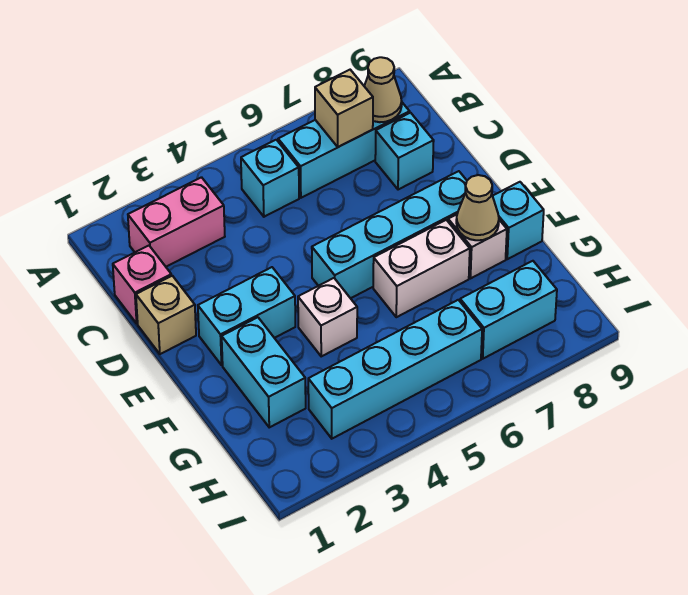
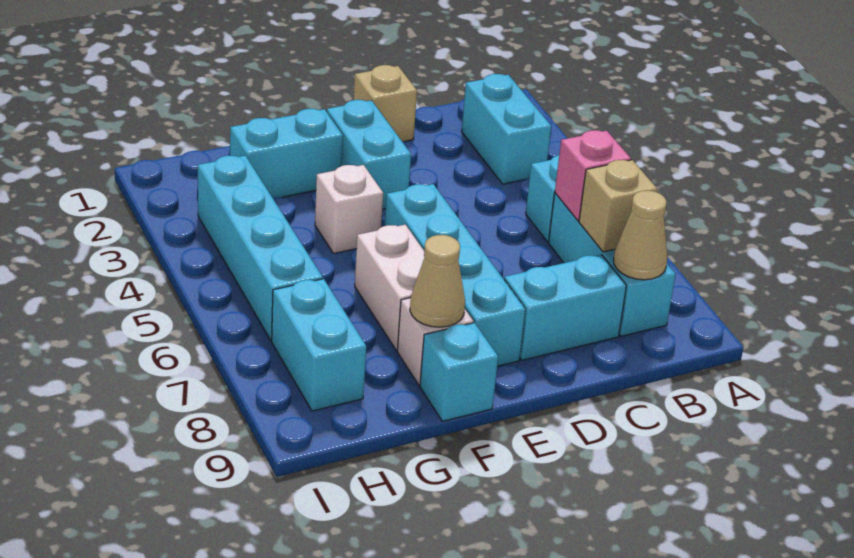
pink 1x2 brick [128,177,225,267] -> cyan 1x2 brick [462,74,551,184]
pink 1x1 brick [113,246,171,323] -> pink 1x1 brick moved to [555,130,631,221]
cyan 1x1 brick [375,113,434,190] -> cyan 1x2 brick [504,255,626,360]

